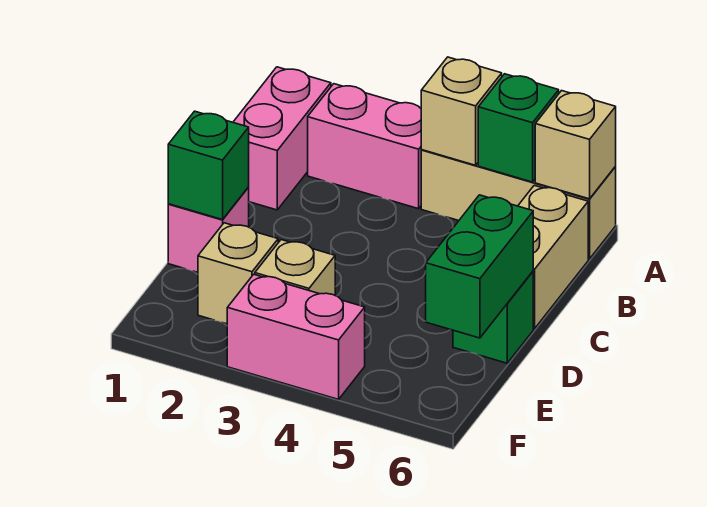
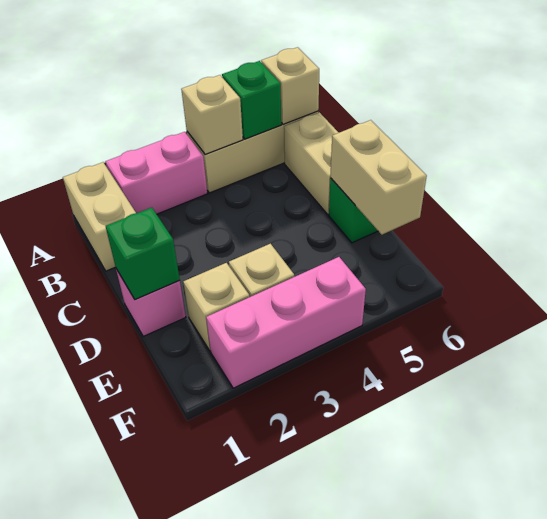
pink 1x2 brick [233,67,331,210] -> tan 1x2 brick [63,162,136,271]
green 1x2 brick [426,195,533,338] -> tan 1x2 brick [330,120,427,235]
pink 1x2 brick [227,274,365,399] -> pink 1x3 brick [206,257,366,388]

